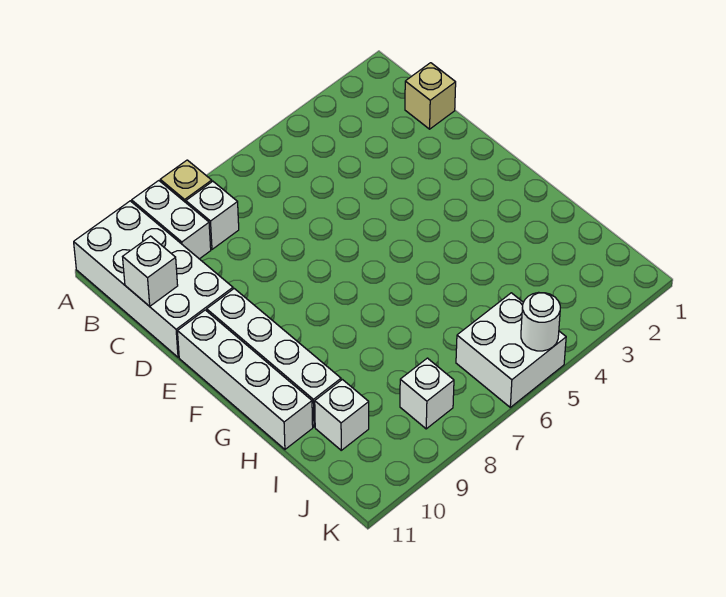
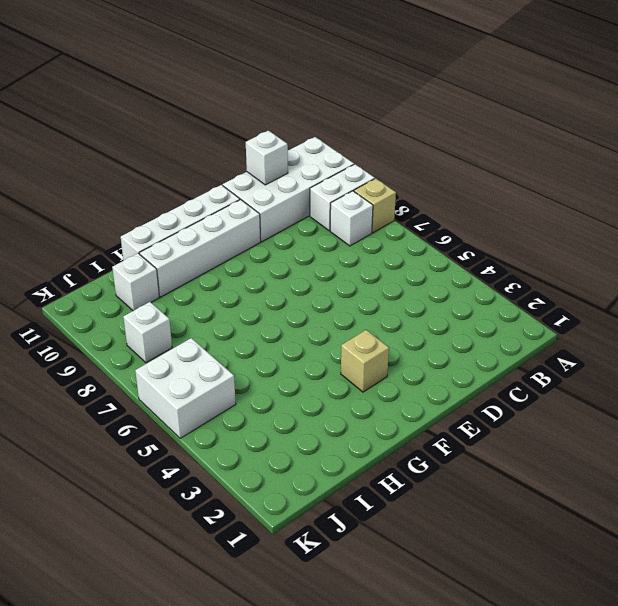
tan 1x1 brick [405,63,456,129] -> tan 1x1 brick moved to [341,330,389,392]
white 1x1 round brick [521,292,560,351] -> none

